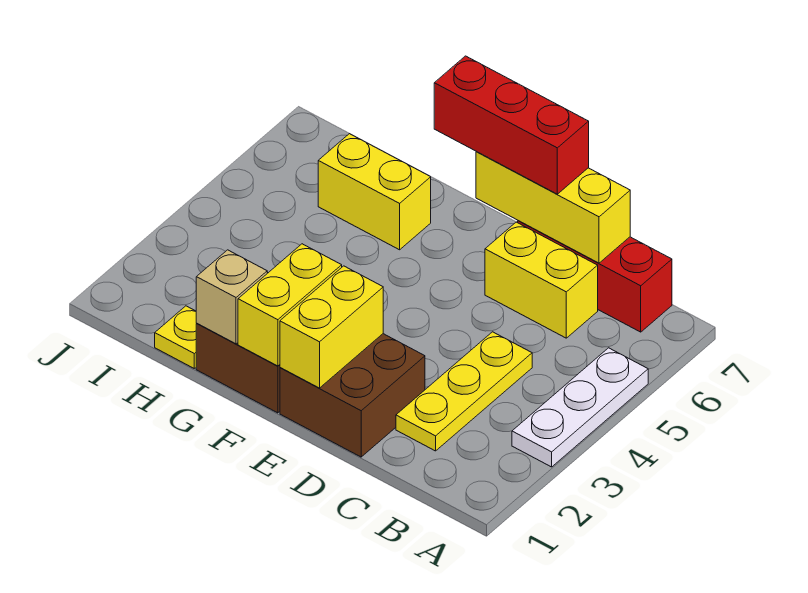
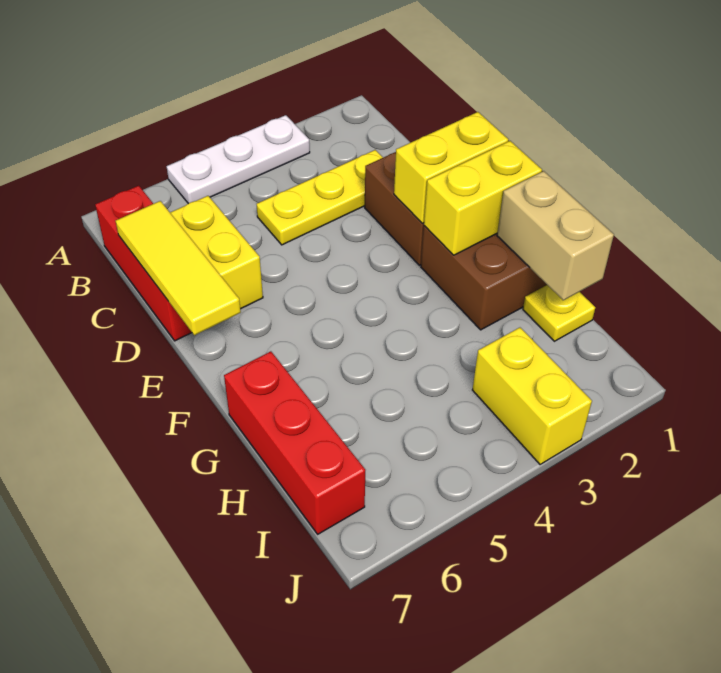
yellow 1x3 brick [476,152,630,263] -> yellow 1x3 tile [116,201,241,335]
red 1x3 brick [434,56,589,194] -> red 1x3 brick moved to [224,351,365,534]
tan 1x1 brick [196,250,267,344] -> tan 1x2 brick [497,171,614,300]
yellow 1x2 brick [318,134,431,250] -> yellow 1x2 brick moved to [472,328,592,465]

